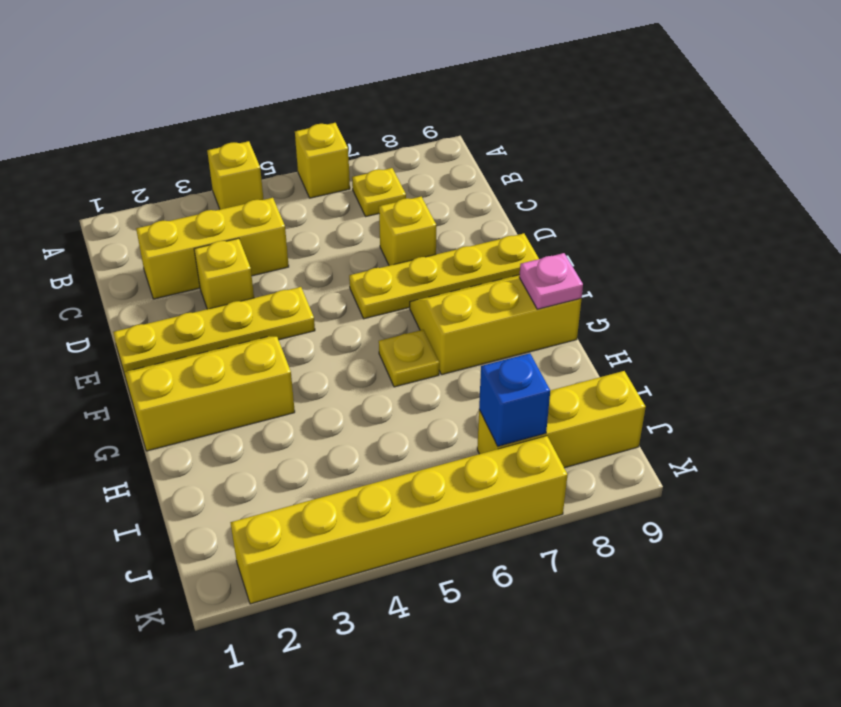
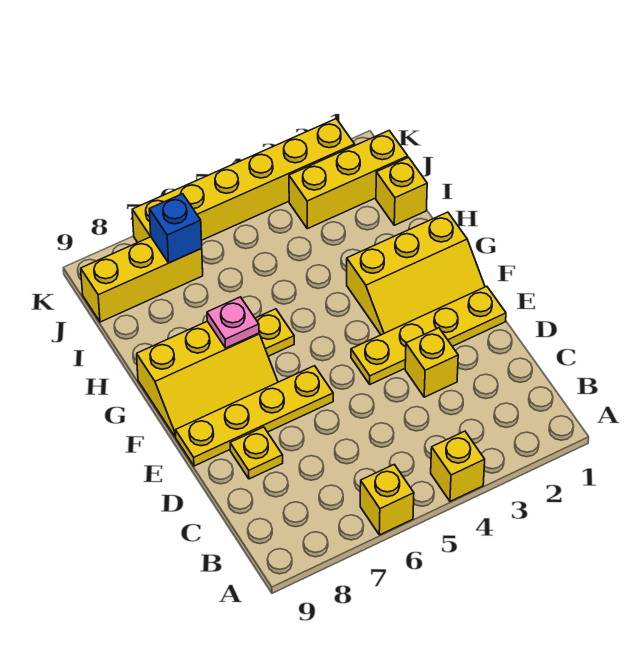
yellow 1x1 plate [352,168,406,216] -> yellow 1x1 plate moved to [230,427,283,479]
yellow 1x3 brick [136,198,289,299] -> yellow 1x3 brick moved to [289,131,408,229]
yellow 1x1 brick [379,197,436,266] -> yellow 1x1 brick moved to [376,157,427,225]
pink 1x1 plate [519,253,583,309] -> pink 1x1 plate moved to [207,297,259,348]

